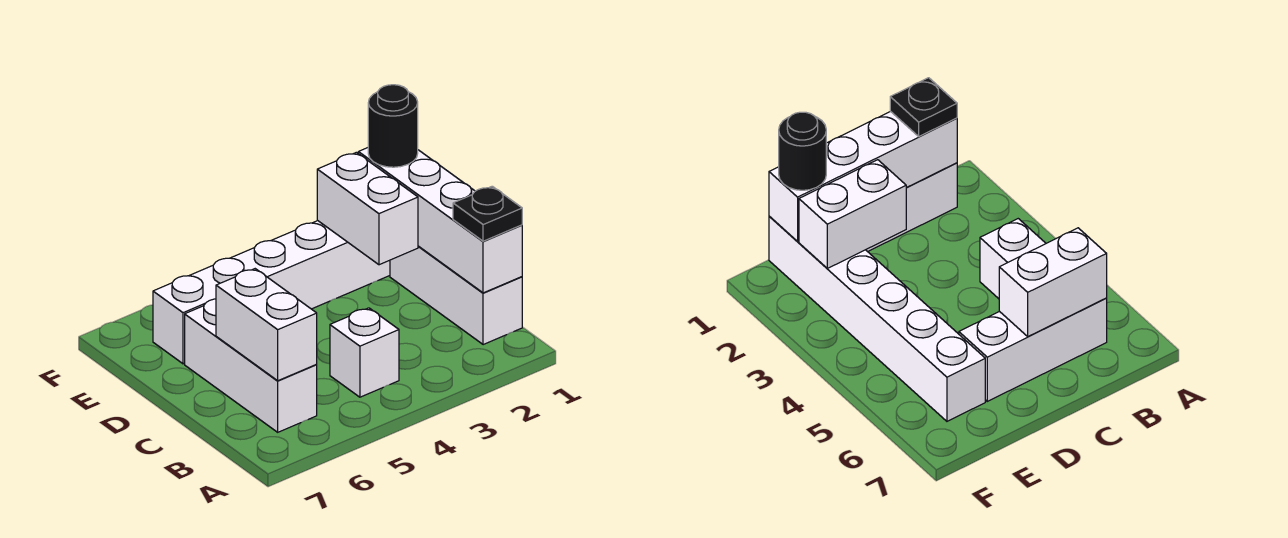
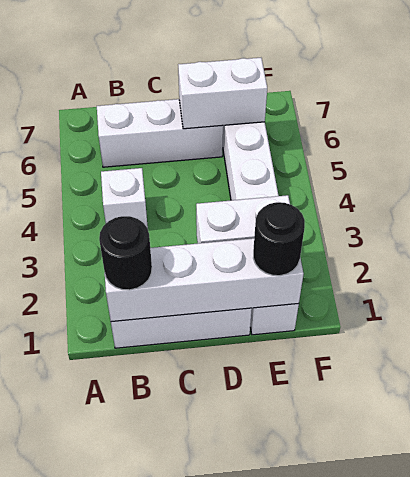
black 1x1 plate [453,186,522,241] -> black 1x1 round brick [99,216,152,290]
white 1x2 brick [216,269,317,381] -> white 1x2 brick moved to [178,58,267,129]

